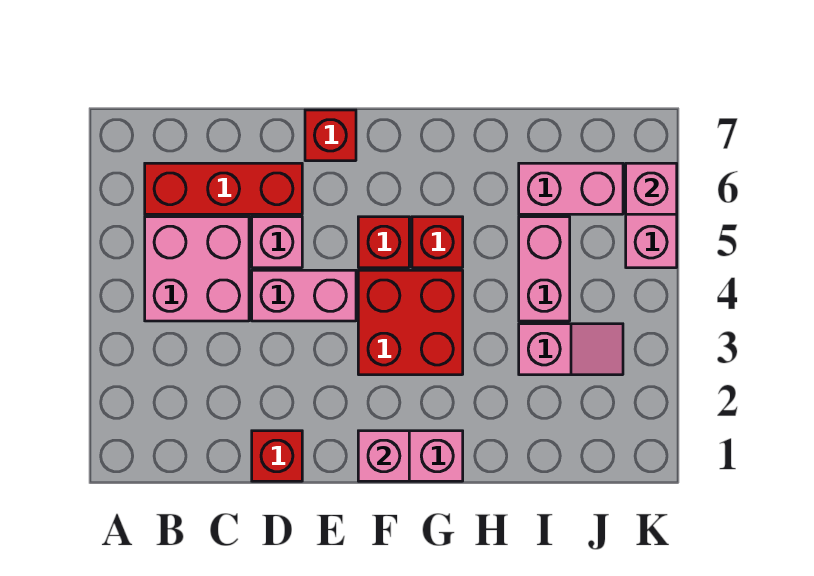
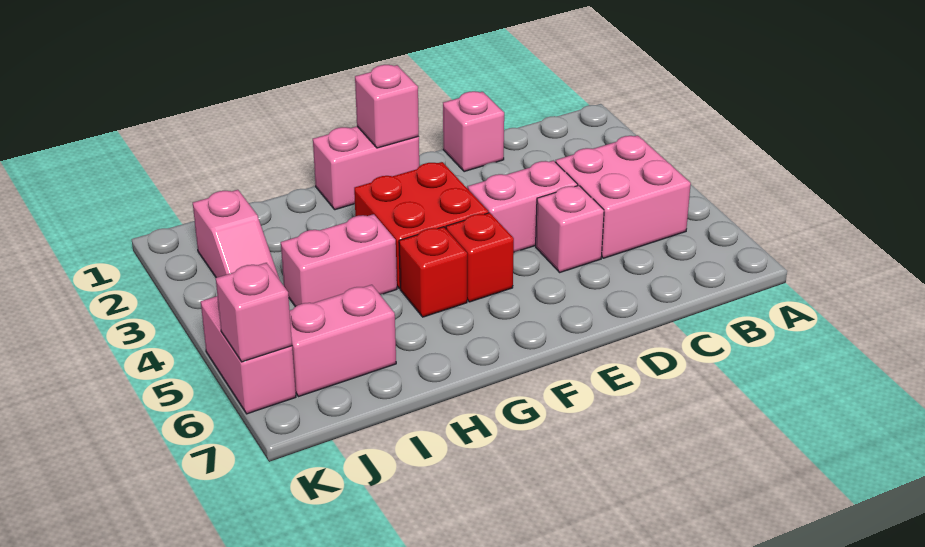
red 1x3 brick [145,163,302,214] -> none
red 1x1 brick [252,431,302,481] -> pink 1x1 brick [443,91,504,172]
red 1x1 brick [305,110,356,161] -> none
pink 1x2 slope [519,324,623,375] -> pink 1x2 slope turned to [193,190,280,280]
pink 1x2 brick [519,217,570,321] -> pink 1x2 brick turned to [281,214,397,307]

